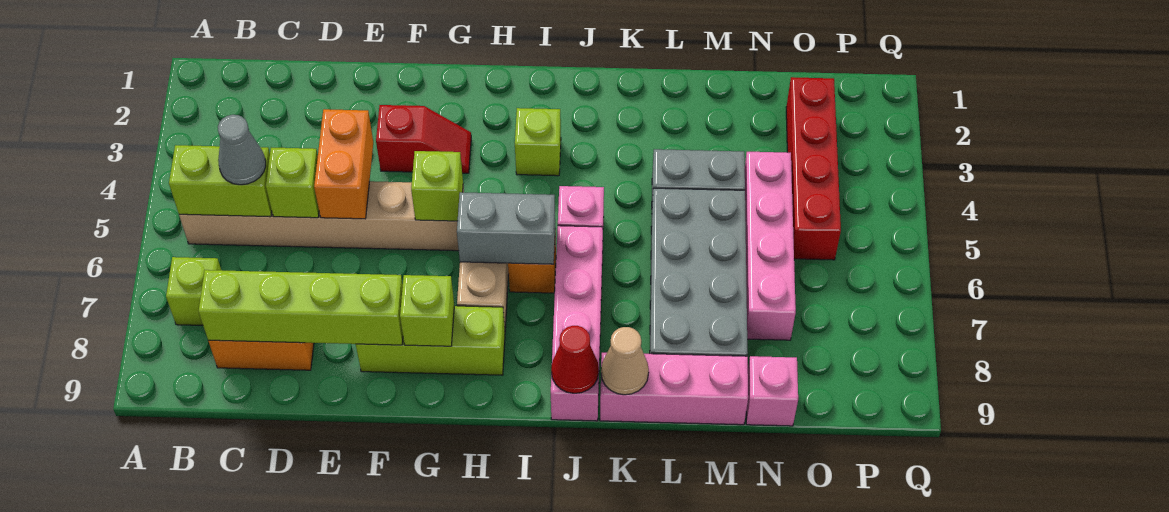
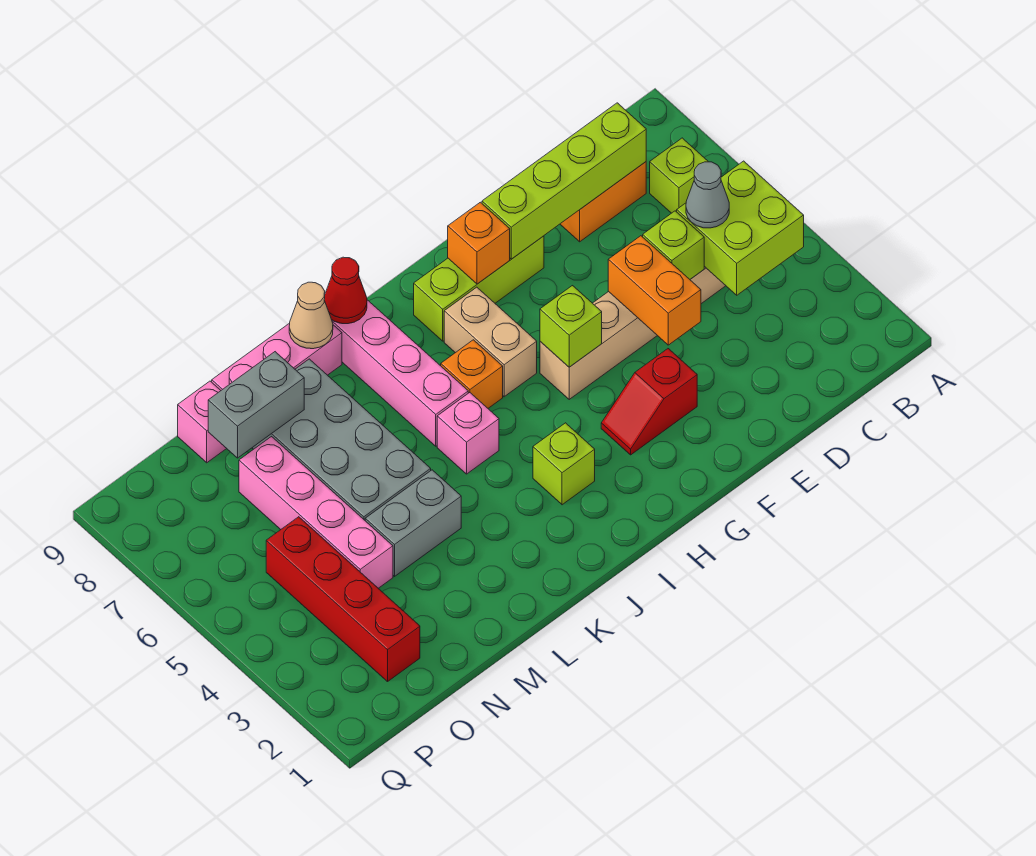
lime 1x2 brick [169,145,272,217] -> lime 2x2 brick [677,161,804,295]
lime 1x1 brick [400,275,454,346] -> orange 1x1 brick [448,202,510,284]
grey 1x2 brick [457,192,555,264] -> grey 1x2 brick moved to [208,352,304,458]

